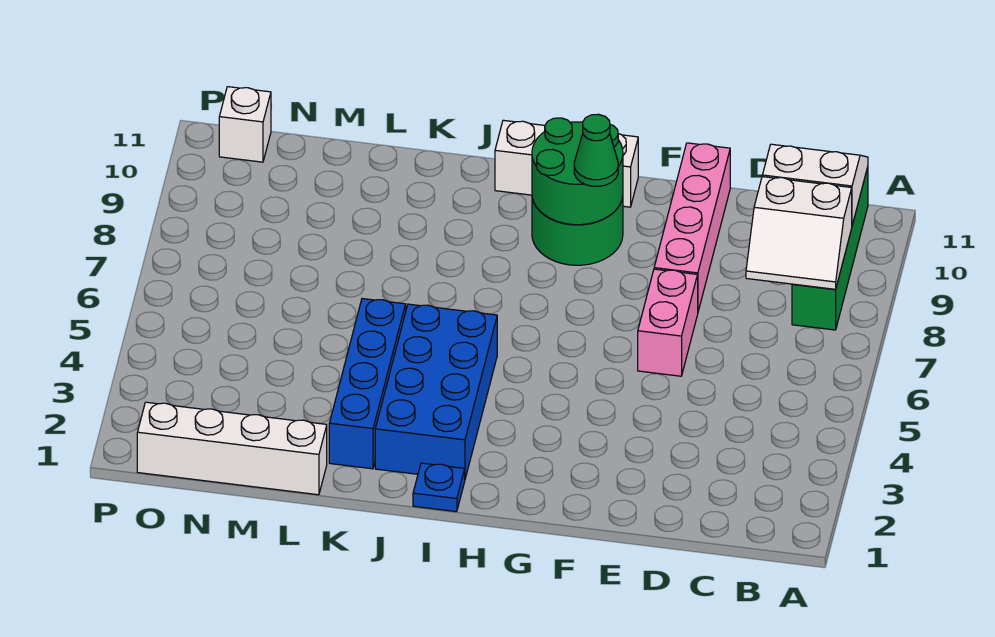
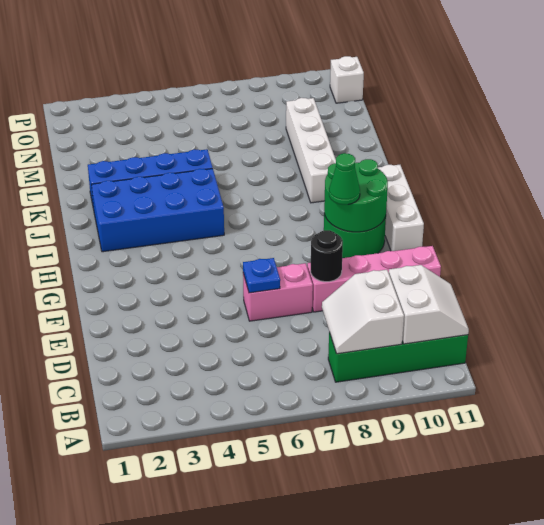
none -> black 1x1 round brick [311,230,343,282]
blue 1x1 plate [413,463,465,512] -> blue 1x1 plate moved to [243,258,280,293]
white 1x4 brick [137,402,327,495] -> white 1x4 brick moved to [286,98,336,203]

